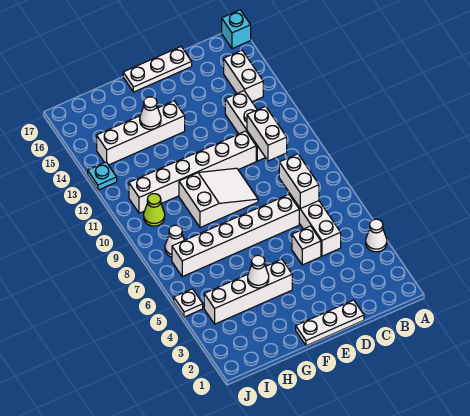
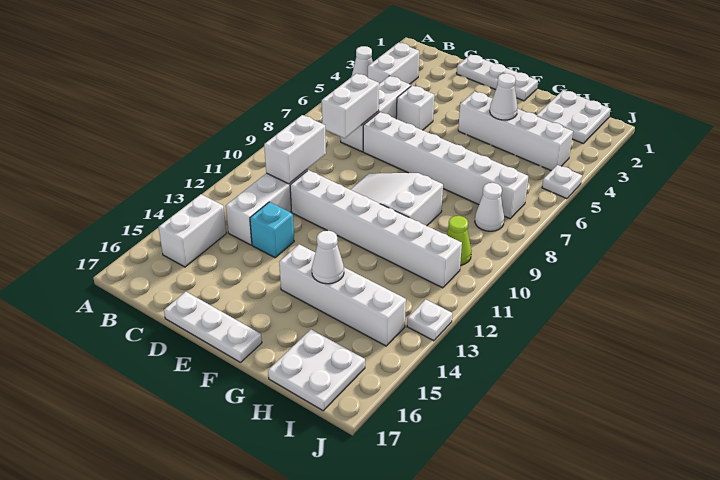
cyan 1x1 brick [222,10,251,49] -> cyan 1x1 brick moved to [250,202,294,258]
none -> white 1x2 brick [368,43,419,84]
none -> white 2x2 plate [537,90,611,143]
none -> white 2x2 plate [268,330,365,411]
cyan 1x1 plate [88,162,117,190] -> white 1x1 plate [407,299,452,341]

